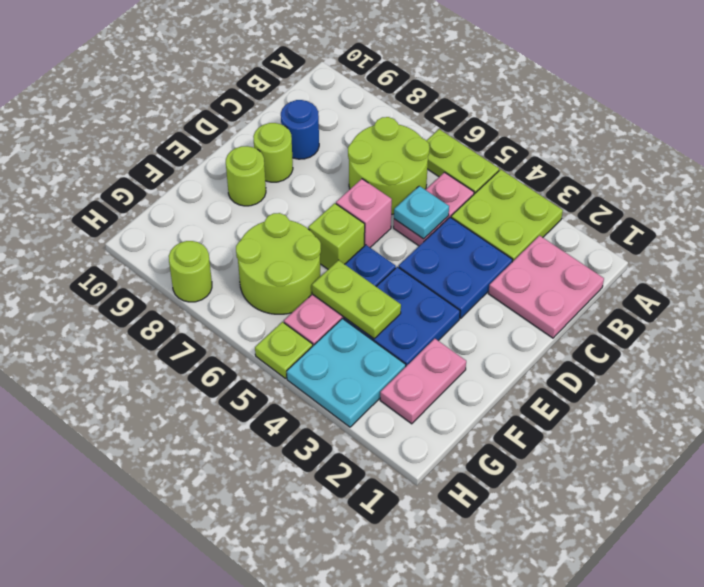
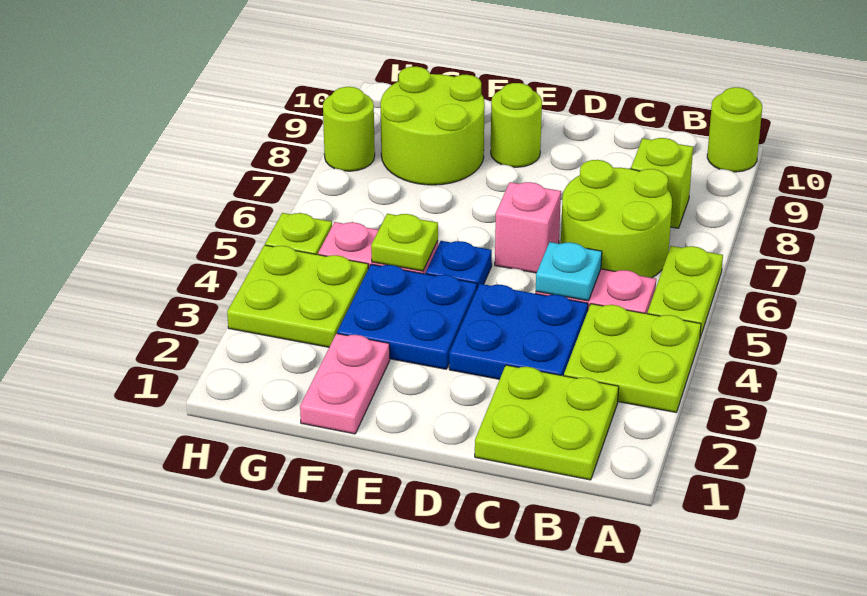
pink 2x2 plate [489,236,604,338] -> lime 2x2 plate [475,365,619,480]
blue 1x1 round brick [281,100,319,159] -> none
lime 1x1 round brick [253,123,293,182] -> lime 1x1 round brick moved to [707,87,762,172]
lime 1x1 brick [308,203,365,269] -> lime 1x1 brick moved to [631,138,693,228]
pink 1x2 plate [380,339,466,424] -> pink 1x2 plate turned to [300,334,390,434]
lime 1x2 plate [312,260,401,339] -> lime 1x1 plate [371,214,438,271]
lime 2x2 round brick [236,213,321,314] -> lime 2x2 round brick moved to [381,66,485,185]
cyan 2x2 plate [287,319,406,427] -> lime 2x2 plate [227,245,368,347]

